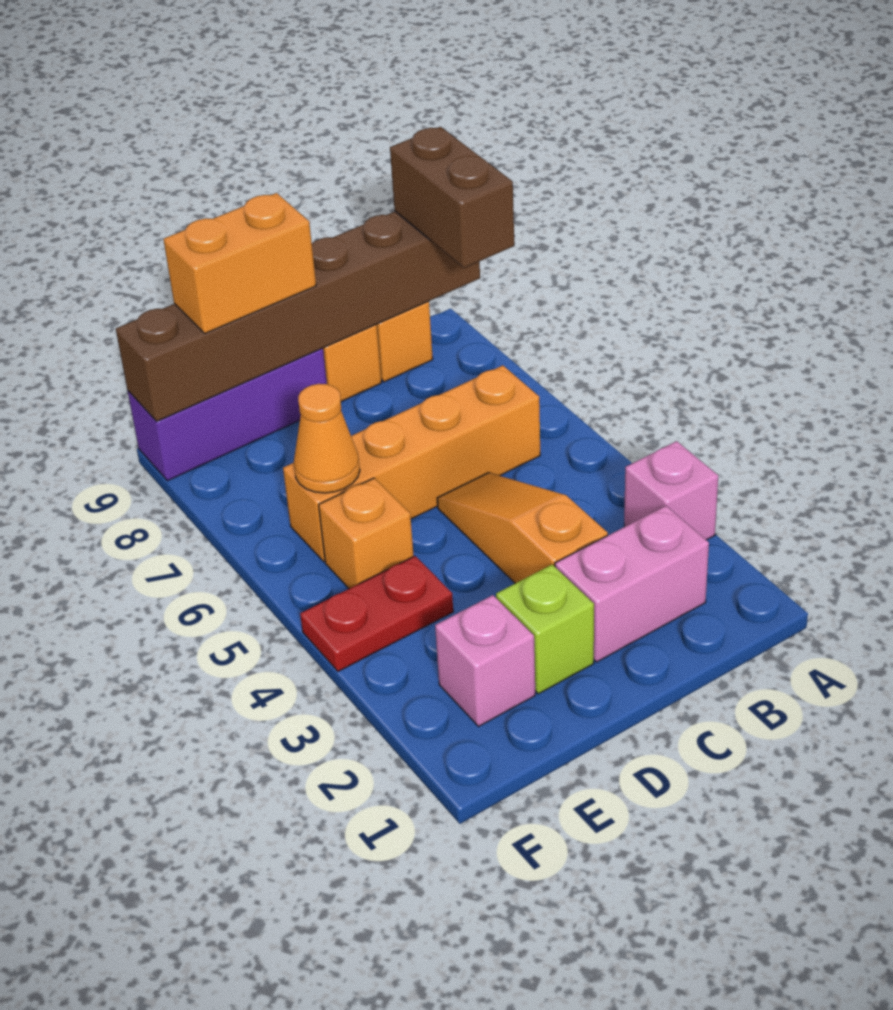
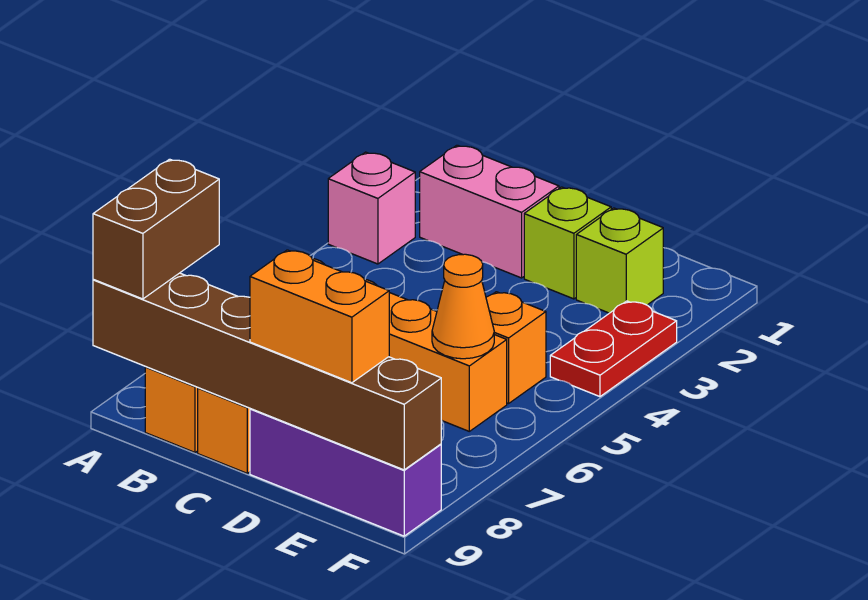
orange 1x3 slope [437,473,608,583] -> none
pink 1x1 brick [435,595,535,727] -> lime 1x1 brick [576,208,663,313]
red 1x2 plate [300,556,453,671] -> red 1x2 plate turned to [550,301,677,397]

